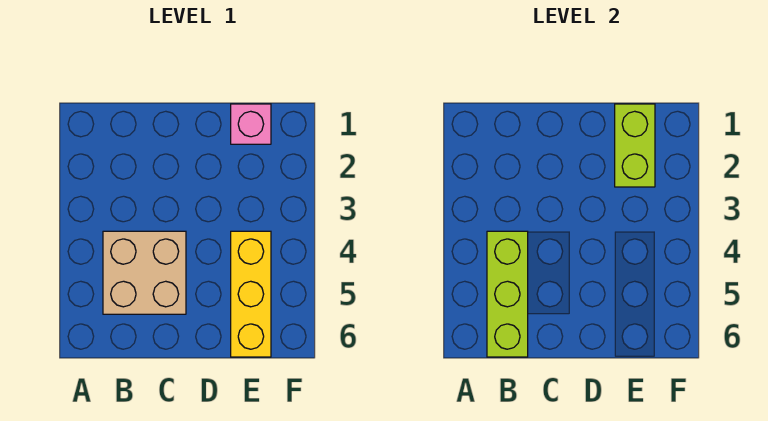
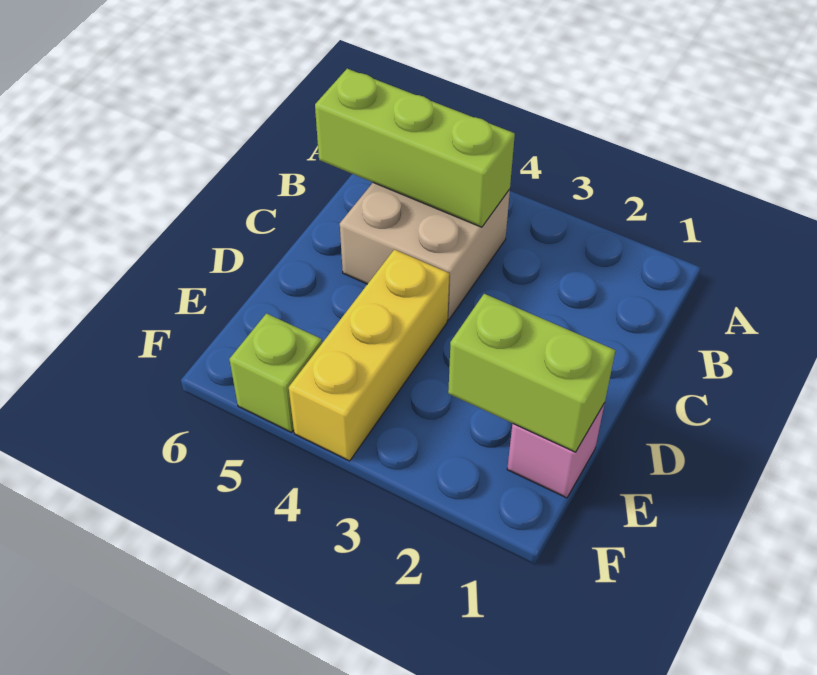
yellow 1x3 brick [231,231,271,357] -> yellow 1x3 brick turned to [289,250,449,461]
none -> lime 1x1 brick [229,314,322,432]

